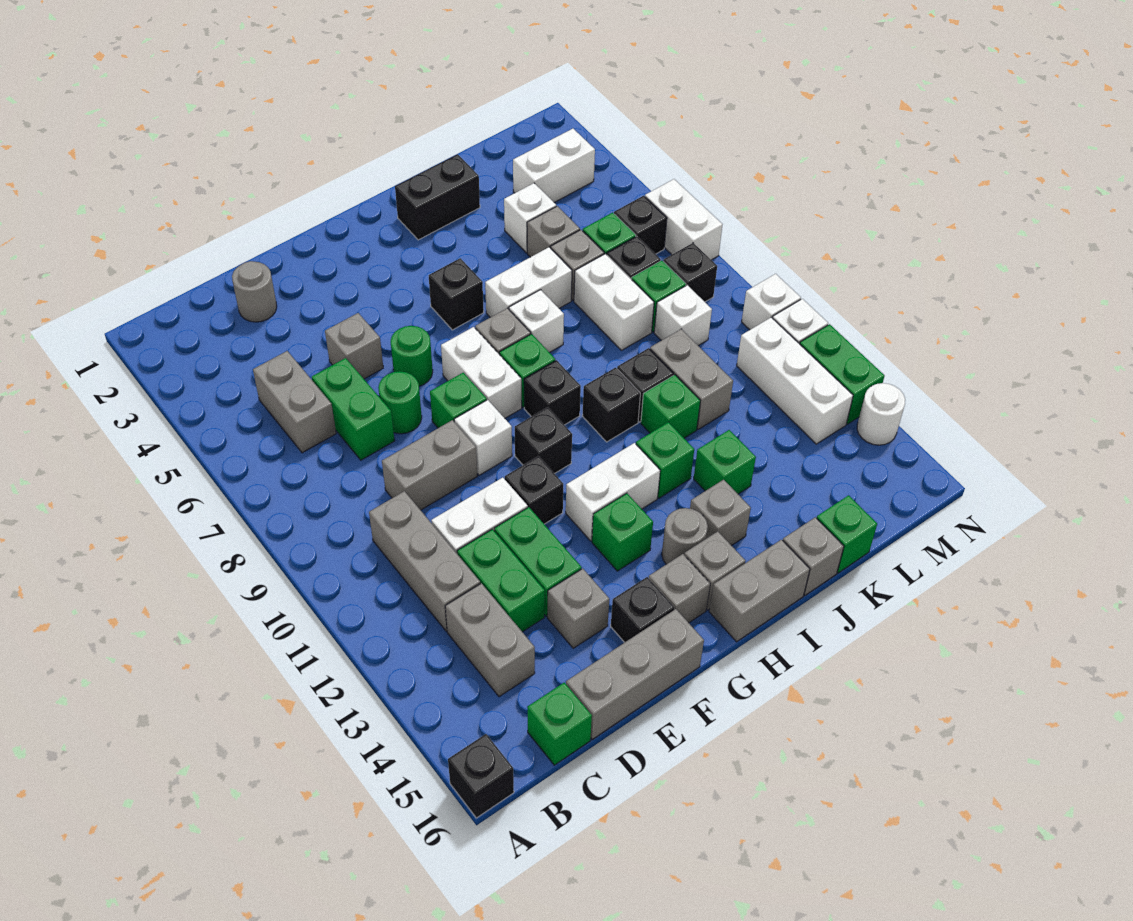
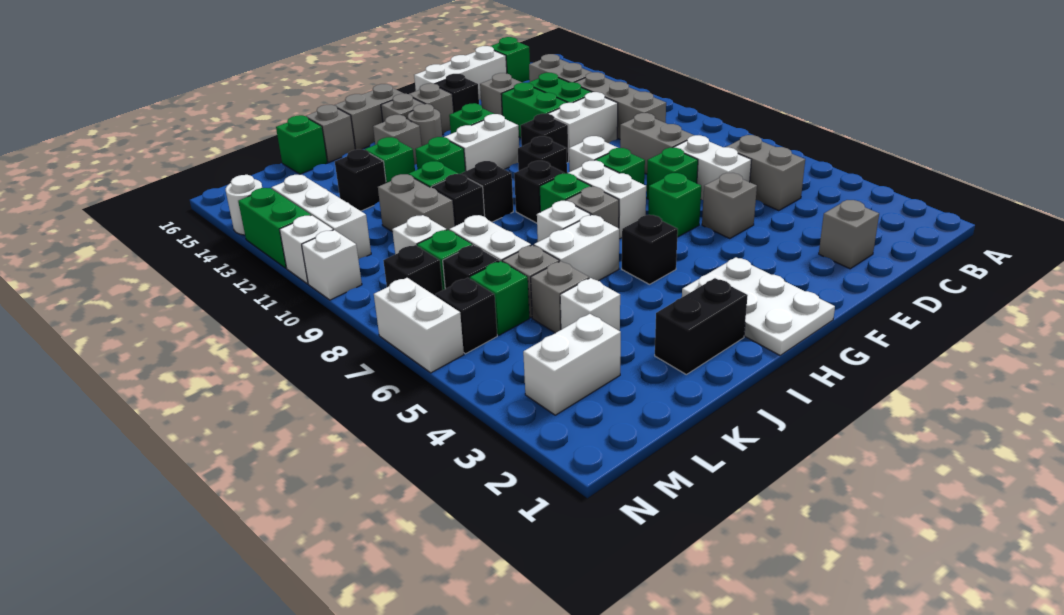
black 1x1 brick [448,734,514,818] -> black 1x1 brick moved to [335,149,386,211]
grey 1x1 round brick [232,261,277,322] -> grey 1x1 brick [819,200,879,269]
green 1x2 brick [312,358,395,460] -> white 1x2 brick [673,135,751,200]
grey 1x2 brick [382,420,477,510] -> grey 1x2 brick turned to [620,113,694,174]
grey 1x3 brick [566,609,704,739] -> white 1x3 brick [414,46,507,100]
green 1x1 round brick [378,371,422,434] -> green 1x1 brick [647,148,698,199]
green 1x1 round brick [391,326,433,386] -> green 1x1 brick [648,173,701,237]
none -> white 2x3 plate [682,257,835,355]

